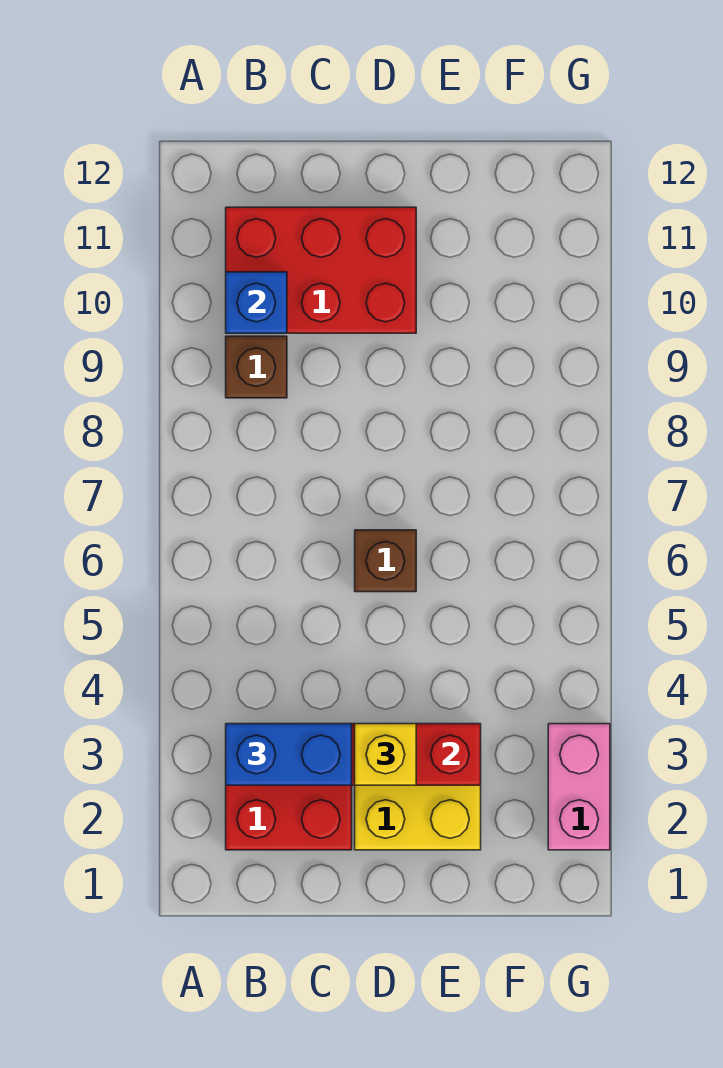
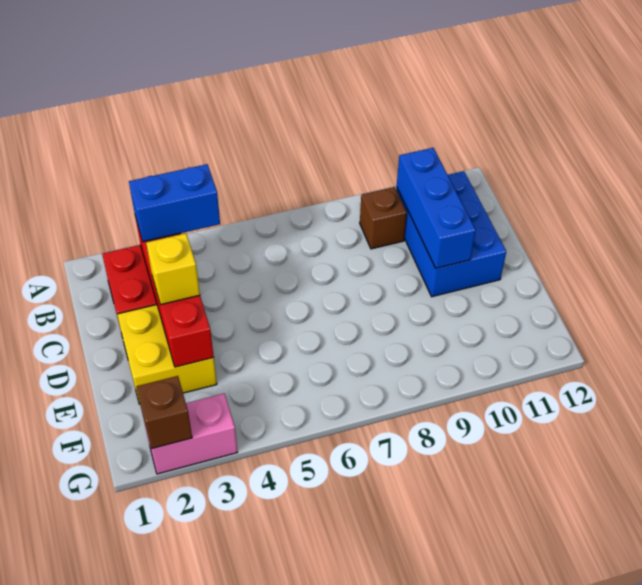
blue 1x2 brick [226,724,352,785] -> blue 1x2 brick turned to [129,164,220,242]
red 2x3 brick [226,207,416,333] -> blue 2x3 brick [396,171,506,297]
blue 1x1 brick [226,272,287,333] -> blue 1x3 brick [397,148,476,268]
brown 1x1 brick [355,530,416,592] -> brown 1x1 brick moved to [136,376,192,449]

